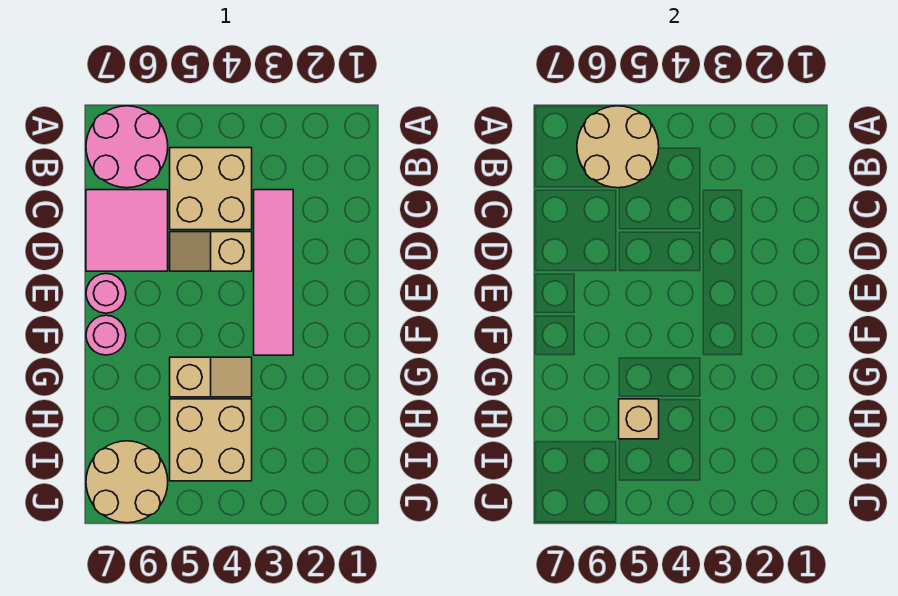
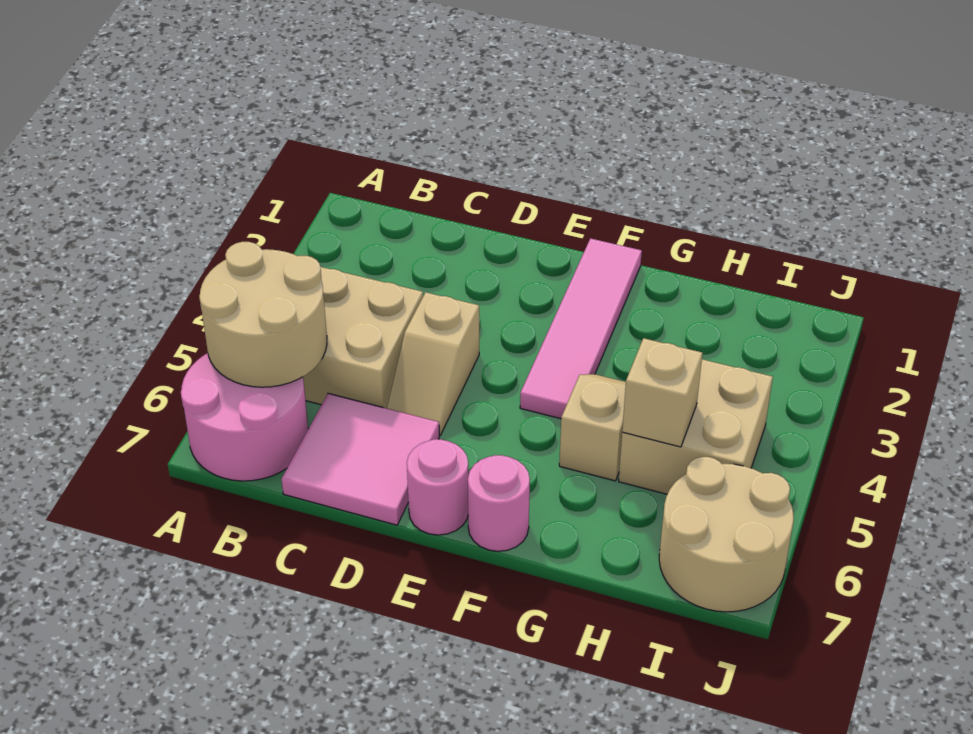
pink 1x4 tile [254,190,293,355] -> pink 1x4 tile turned to [520,238,642,419]

